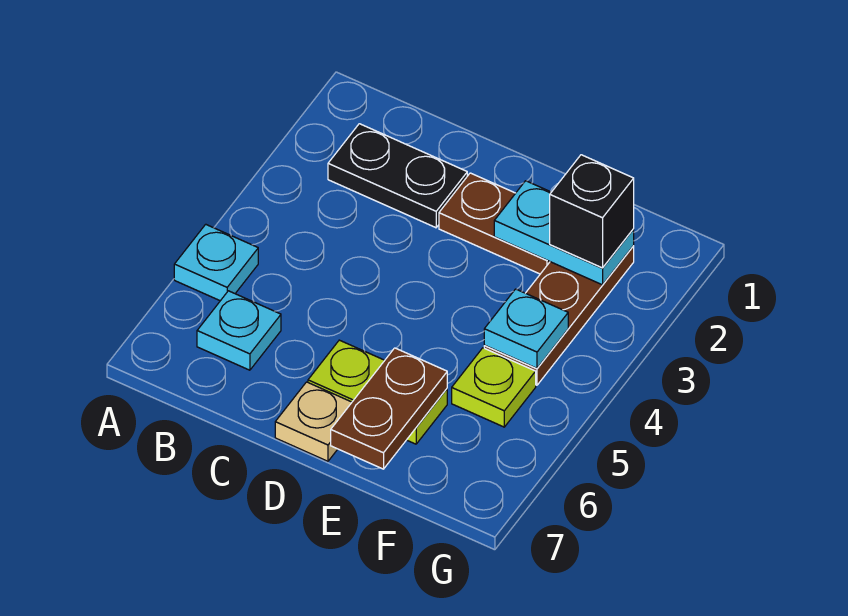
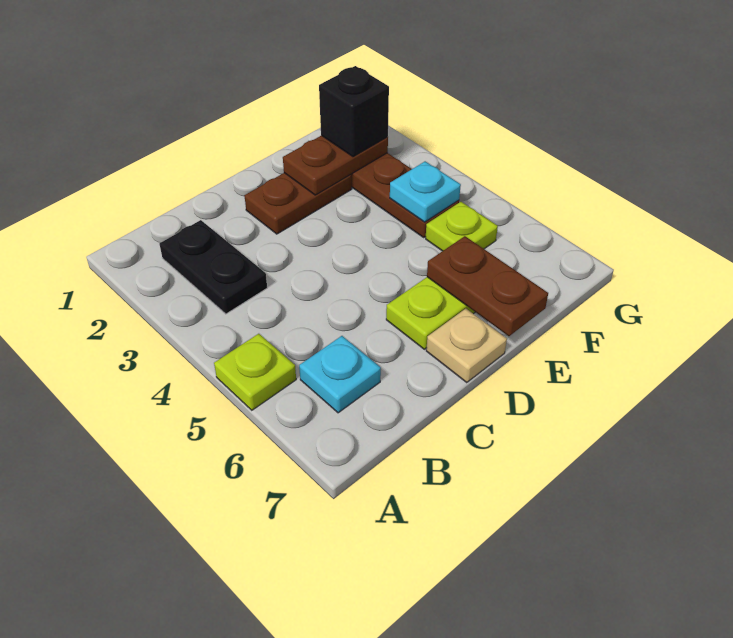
cyan 1x1 plate [174,224,258,301] -> lime 1x1 plate [214,334,296,410]
black 1x2 plate [328,124,467,228] -> black 1x2 plate turned to [159,220,267,314]
cyan 1x2 plate [494,181,634,285] -> brown 1x2 plate [283,135,388,195]

